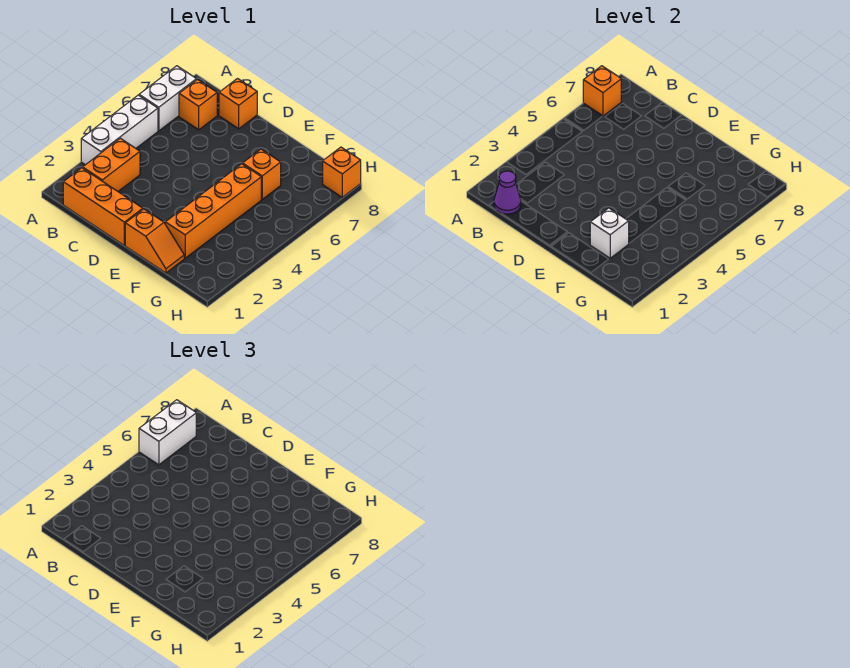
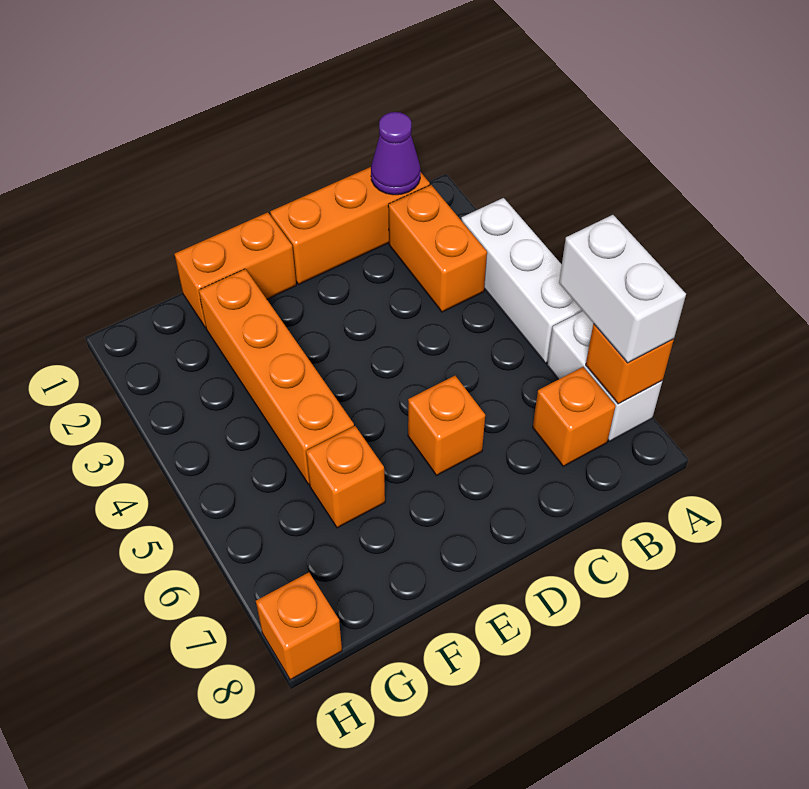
orange 1x1 brick [219,79,257,129] -> orange 1x1 brick moved to [408,376,485,475]
orange 1x2 slope [125,209,184,273] -> orange 1x2 brick [175,212,296,327]
white 1x1 brick [590,208,629,258] -> none

